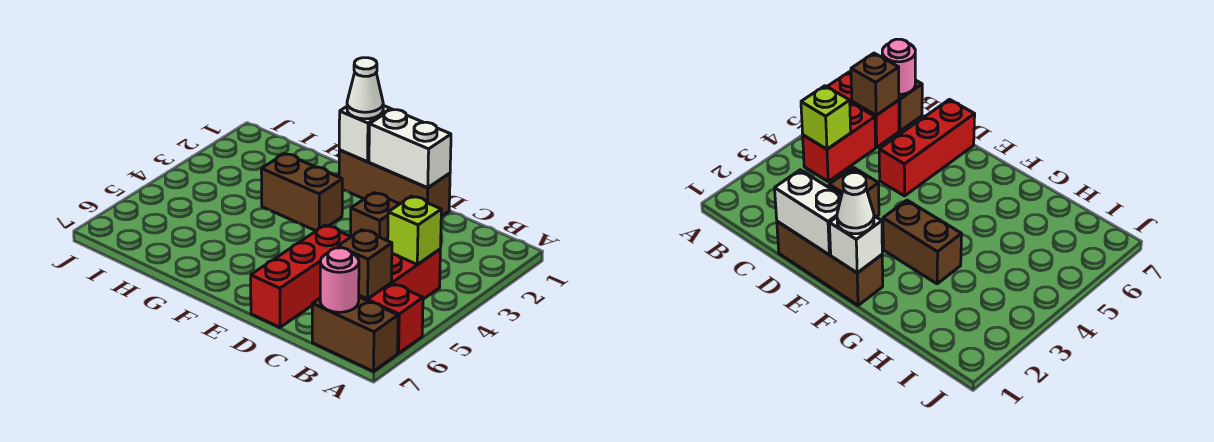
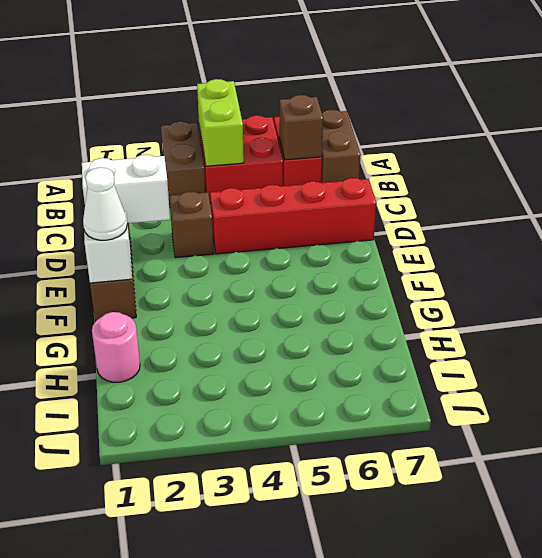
red 1x2 brick [391,249,440,299] -> red 2x2 brick [199,115,283,204]
lime 1x1 brick [388,196,441,265] -> lime 1x2 brick [197,79,244,166]
pink 1x1 round brick [320,248,359,312] -> pink 1x1 round brick moved to [92,312,140,382]
white 1x2 brick [369,109,451,188] -> white 1x2 brick turned to [82,155,170,223]
red 1x3 brick [251,225,351,327] -> red 1x4 brick [210,178,376,254]
brown 1x2 brick [261,154,342,231] -> brown 1x2 brick moved to [161,121,205,207]

